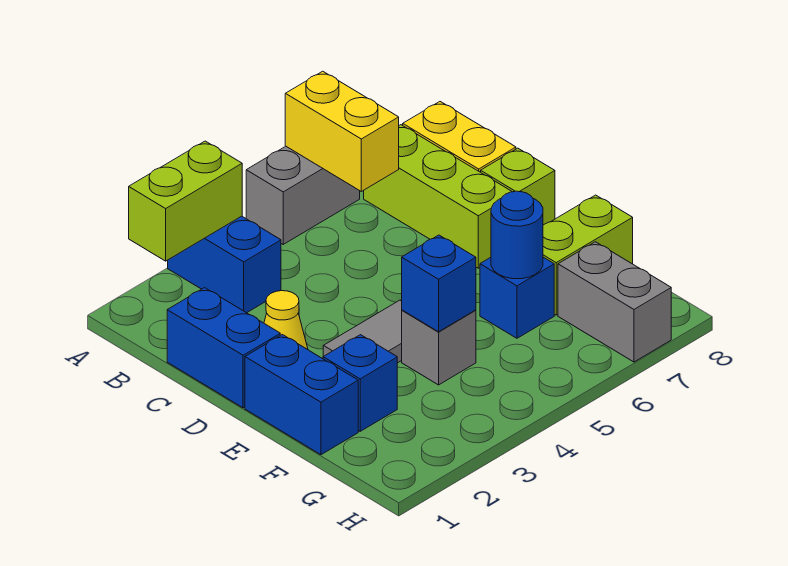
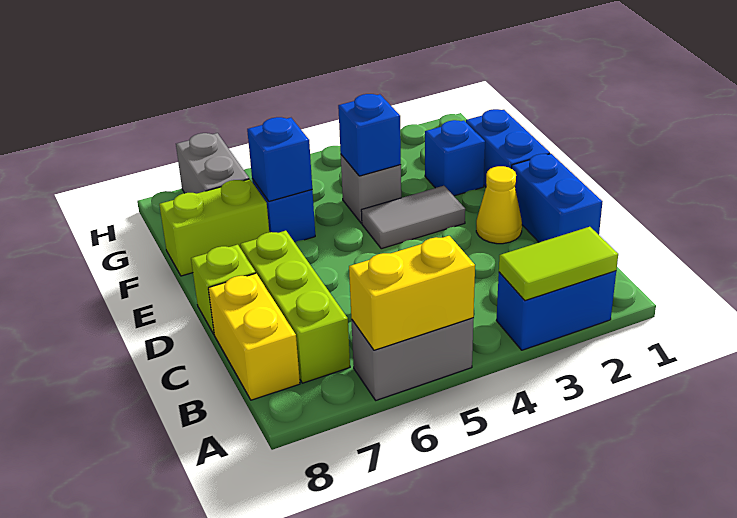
lime 1x2 brick [129,141,242,261] -> lime 1x2 tile [499,227,618,301]
blue 1x2 brick [168,216,281,313] -> blue 1x2 brick turned to [496,271,616,350]
yellow 1x2 brick [285,71,399,191] -> yellow 1x2 brick turned to [349,236,475,350]
blue 1x1 round brick [491,191,543,279] -> blue 1x1 brick [247,117,312,201]

